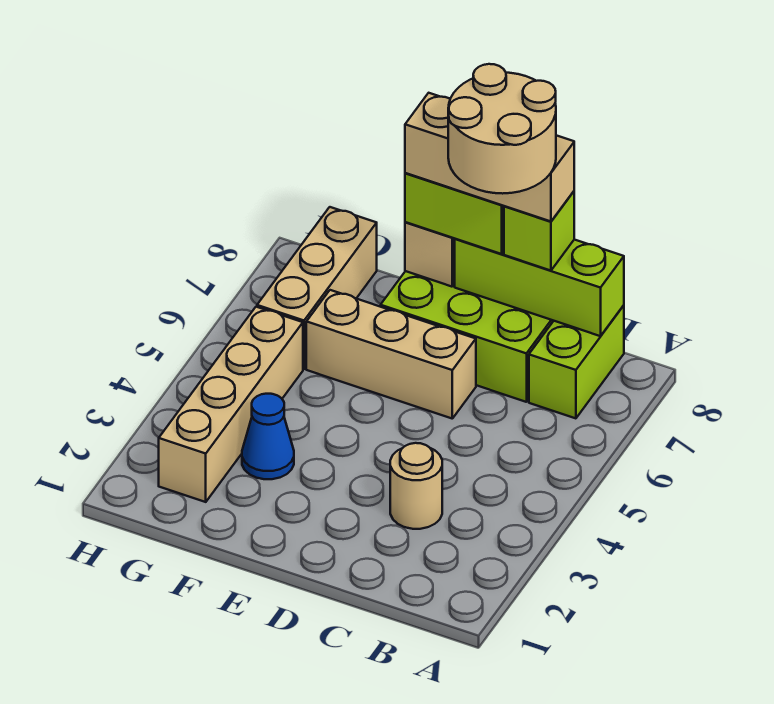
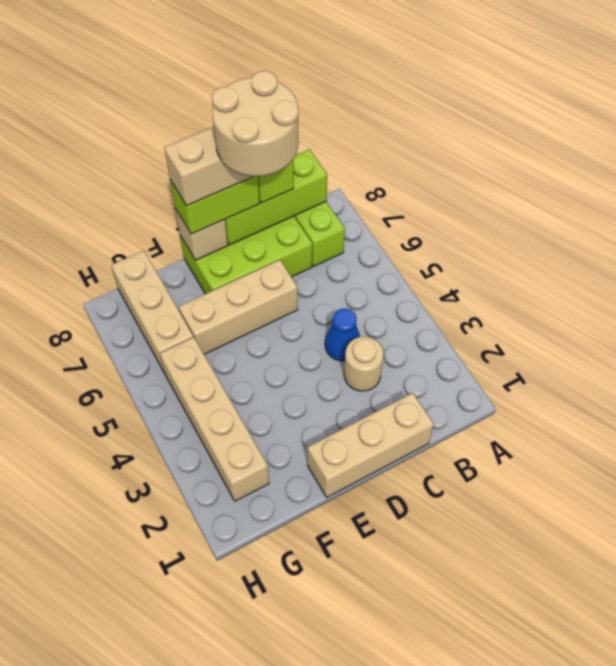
none -> tan 1x3 brick [307,393,434,498]
blue 1x1 cone [242,394,294,479] -> blue 1x1 cone moved to [325,308,360,361]

